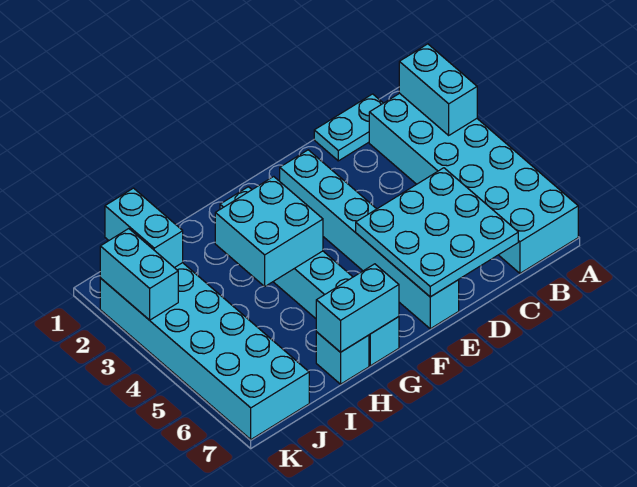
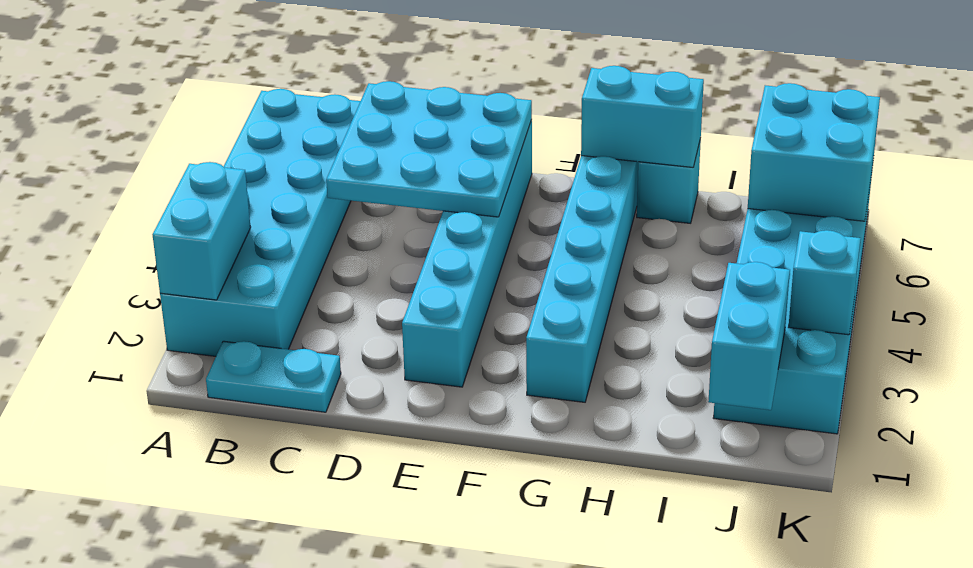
cyan 2x2 brick [215,177,323,286] -> cyan 2x2 brick moved to [748,83,880,221]
cyan 1x2 brick [100,229,178,320] -> cyan 1x1 brick [789,230,861,335]

